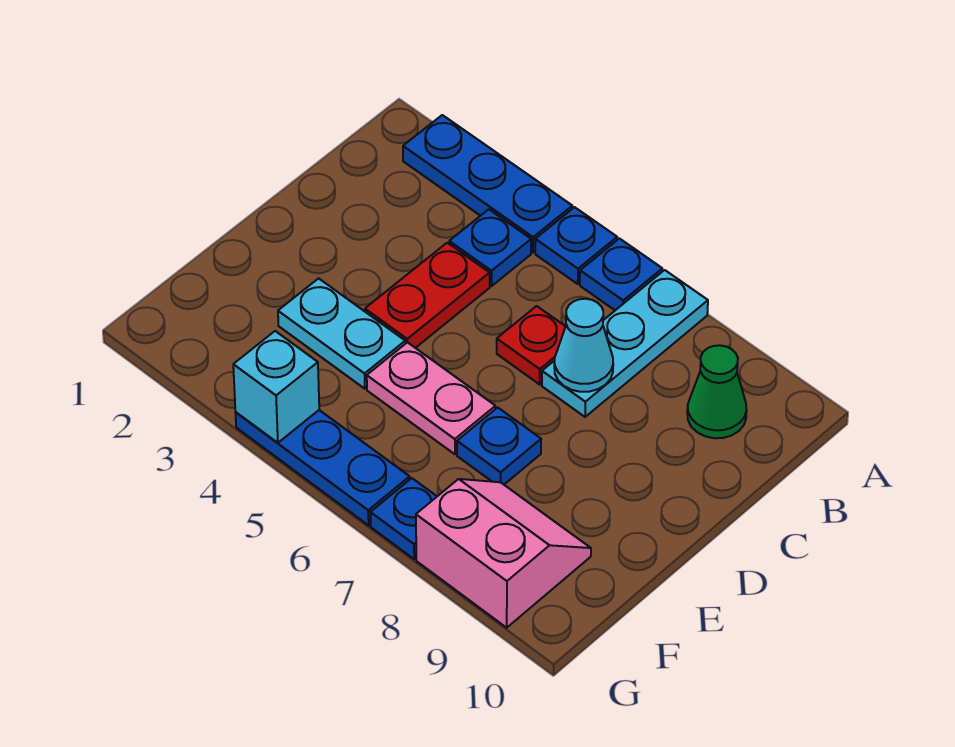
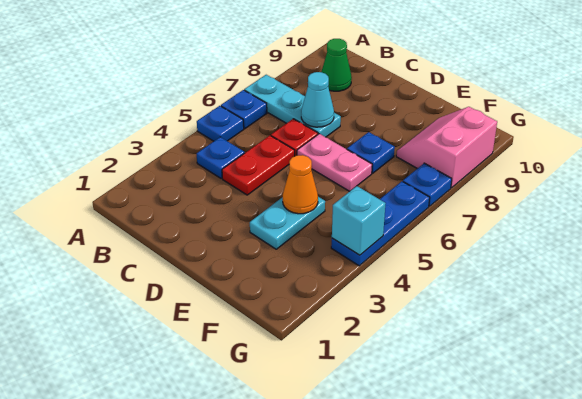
blue 1x3 plate [403,115,572,252] -> none
red 1x2 plate [365,243,490,348] -> red 1x2 plate turned to [222,135,295,195]
none -> orange 1x1 cone [283,155,318,214]
pink 1x2 plate [367,342,495,454] -> pink 1x2 plate turned to [297,134,372,191]

